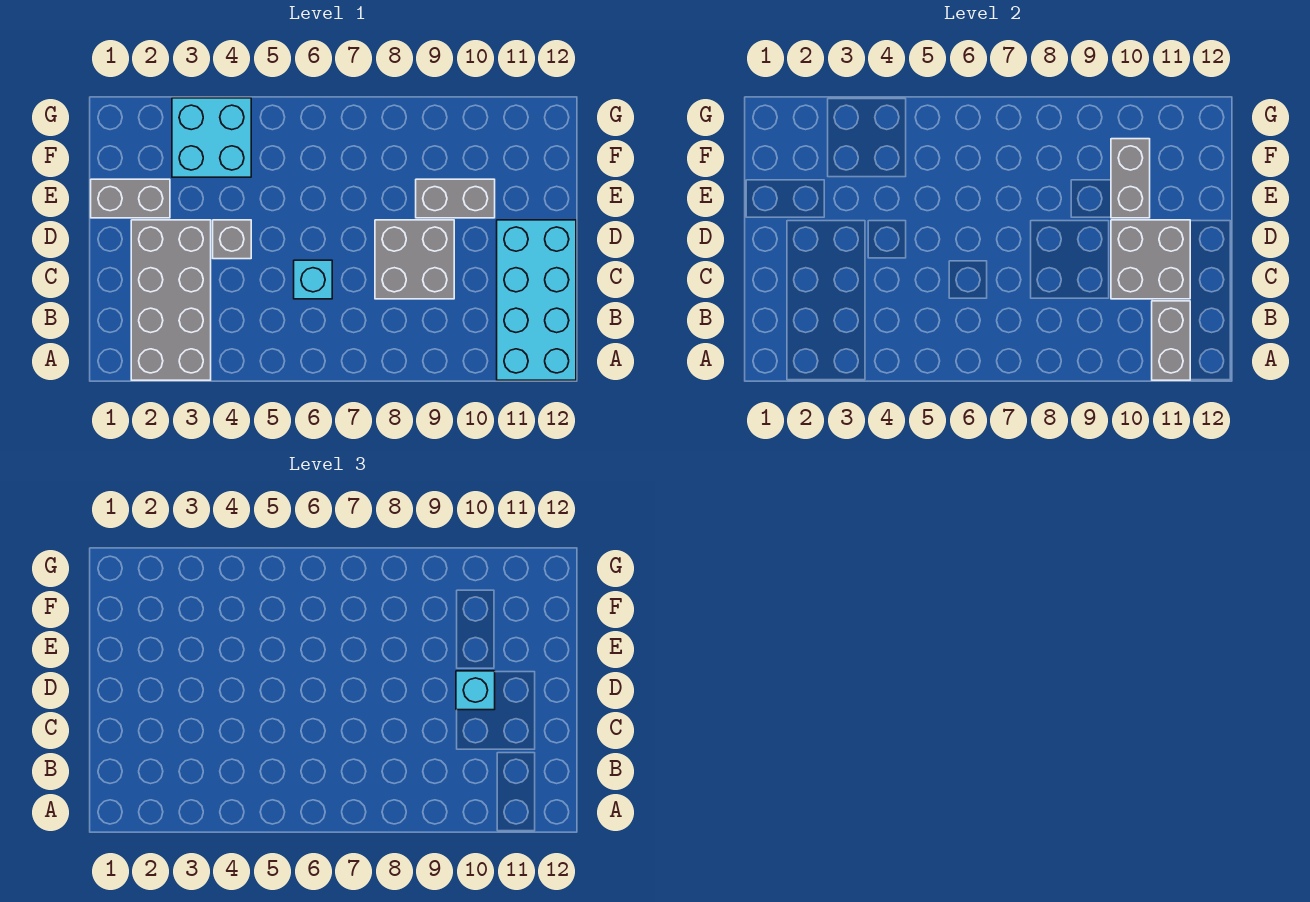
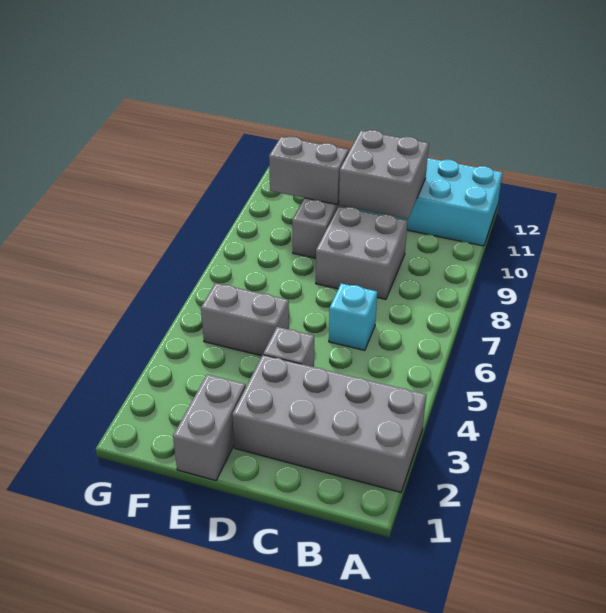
grey 1x2 brick [1152,301,1190,380] -> grey 1x2 brick moved to [201,283,289,356]
cyan 1x1 brick [456,671,495,710] -> none
cyan 2x2 brick [172,98,251,177] -> none

